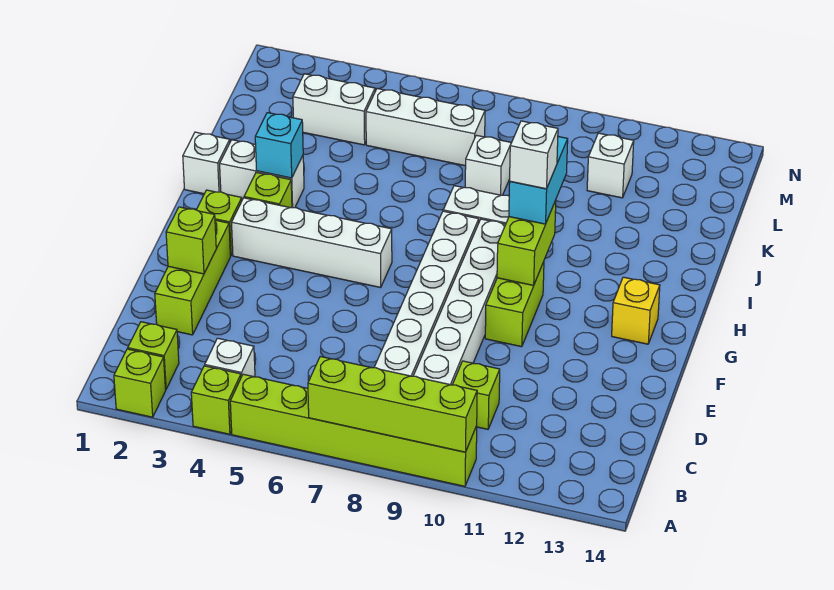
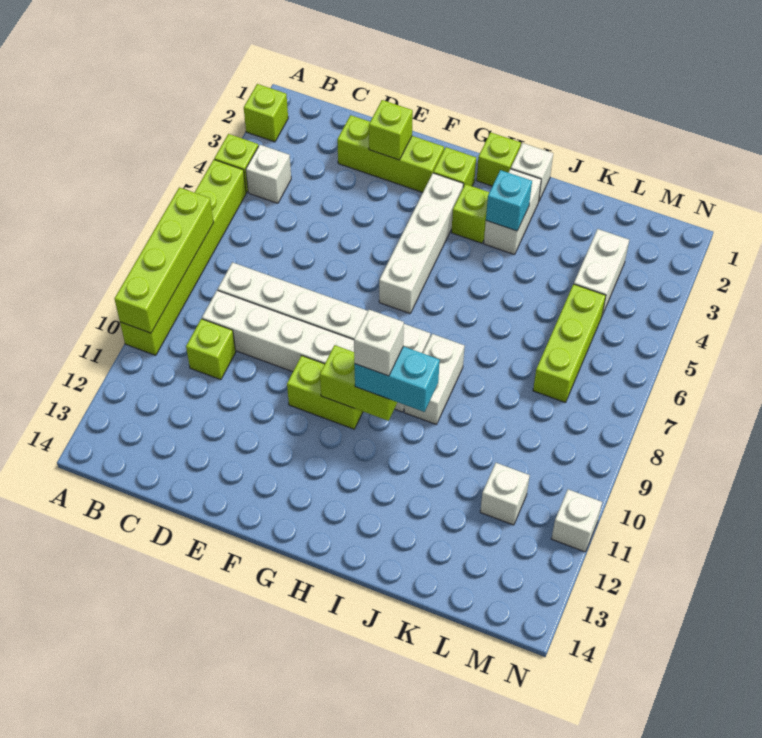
lime 1x1 brick [128,322,179,389] -> lime 1x1 brick moved to [477,132,521,186]
yellow 1x1 brick [612,277,660,344] -> none
white 1x1 brick [465,135,511,195] -> white 1x1 brick moved to [551,489,602,552]
white 1x3 brick [366,89,485,166] -> lime 1x3 brick [533,284,606,403]

